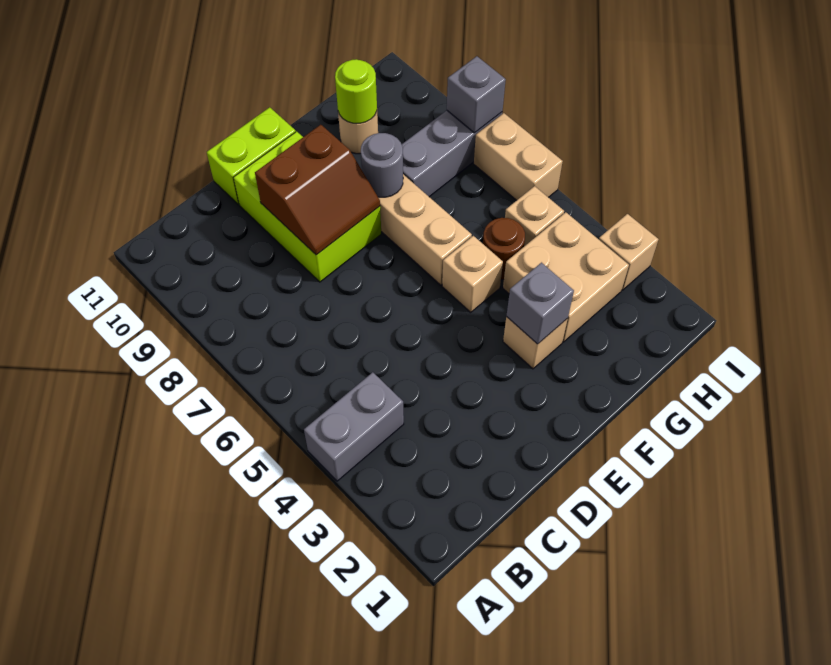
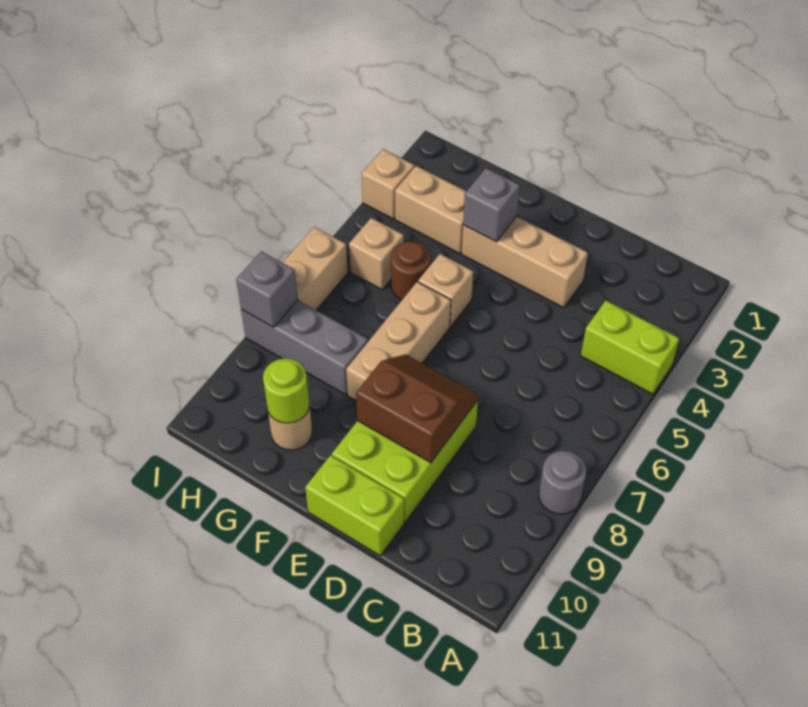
grey 1x2 brick [304,372,404,481] -> lime 1x2 brick [581,301,679,394]
tan 1x1 brick [503,317,568,369] -> tan 1x3 brick [462,217,588,308]
grey 1x1 round brick [361,133,403,197] -> grey 1x1 round brick moved to [539,451,586,514]
tan 2x2 brick [503,212,629,342] -> tan 1x2 brick [395,166,467,254]

